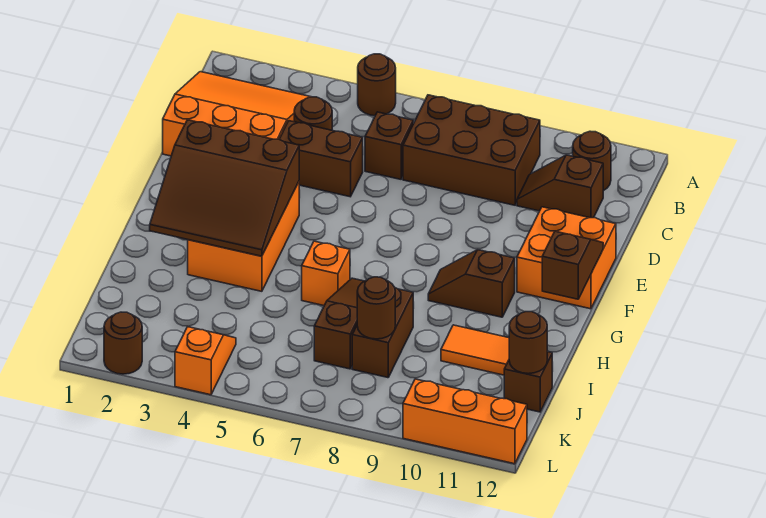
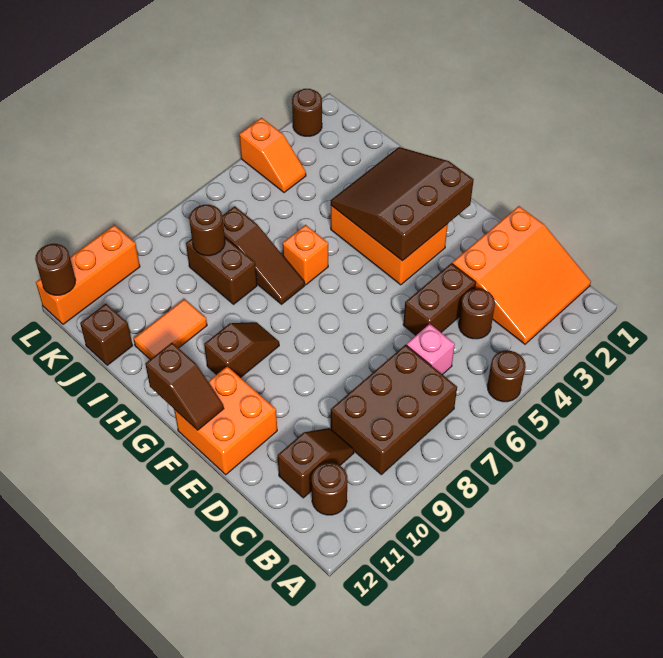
brown 1x1 brick [365,112,413,179] -> pink 1x1 brick [407,324,455,375]
brown 1x1 round brick [509,312,547,374] -> brown 1x1 round brick moved to [35,244,76,295]

